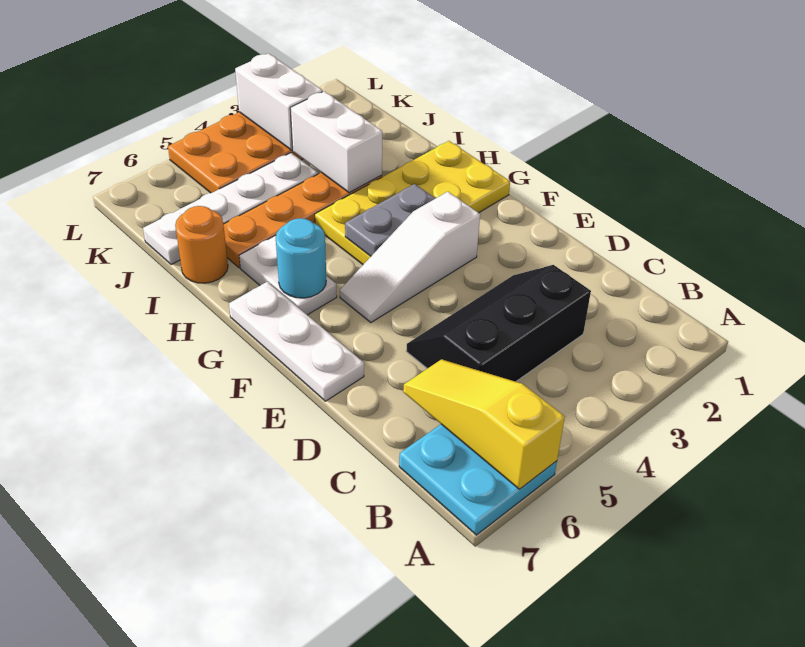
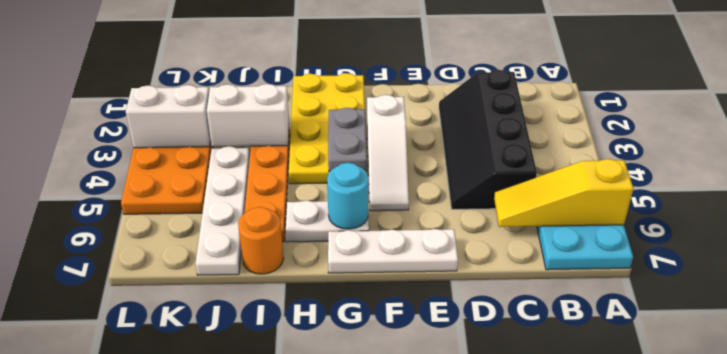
black 2x3 slope [406,265,591,382] -> black 2x4 slope [439,70,537,209]

